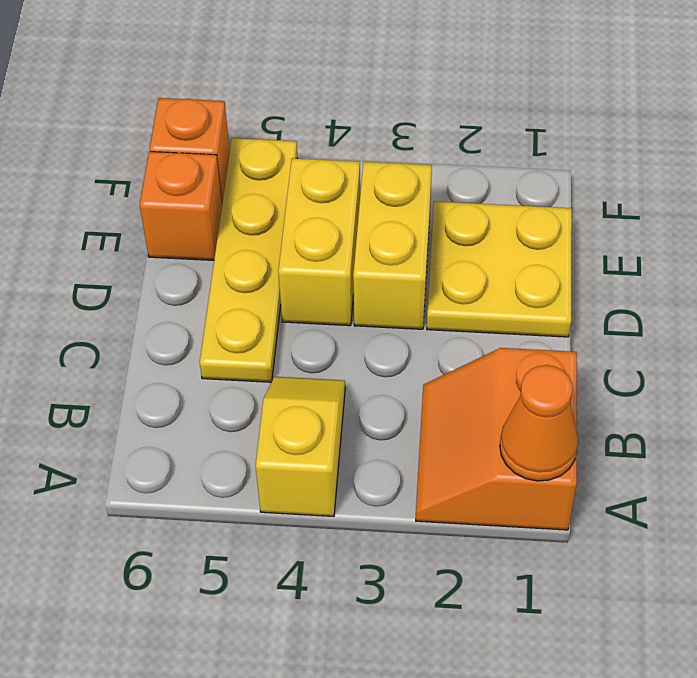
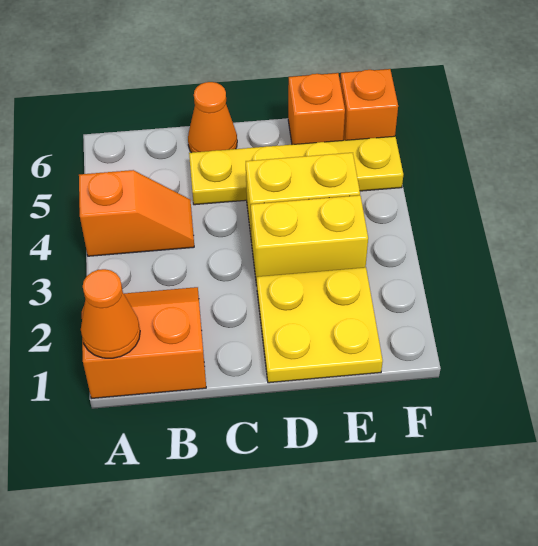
yellow 1x2 slope [256,377,345,516] -> orange 1x2 slope [79,170,194,256]
none -> orange 1x1 cone [188,82,237,153]

